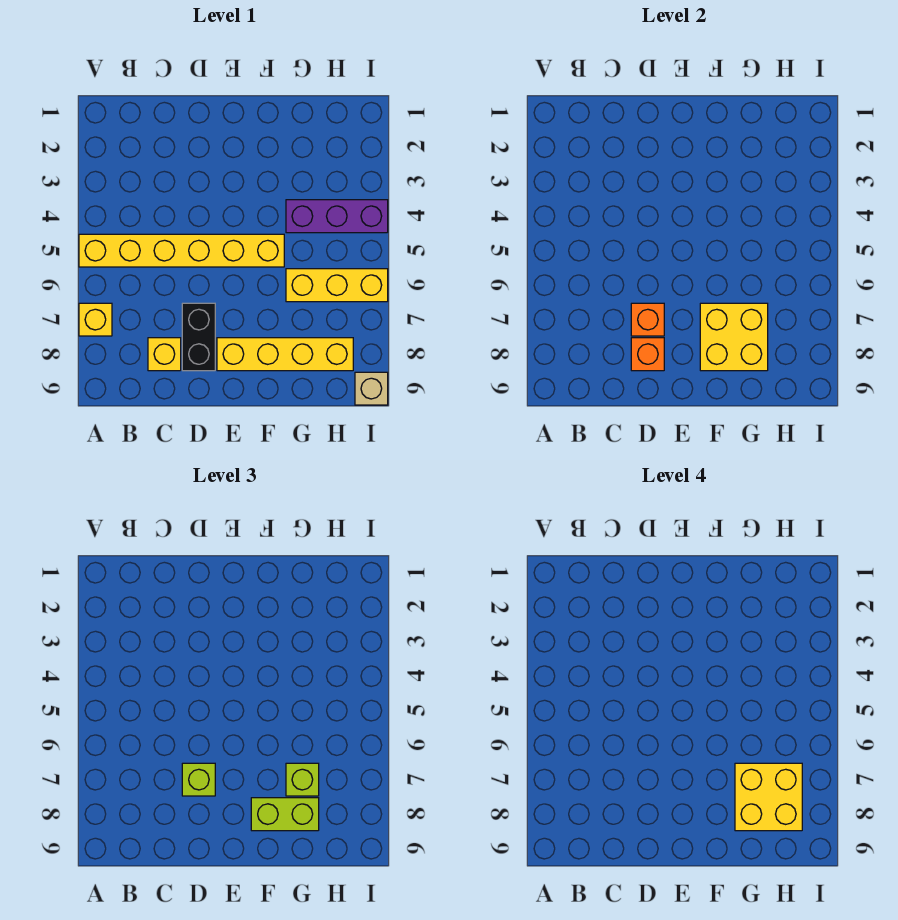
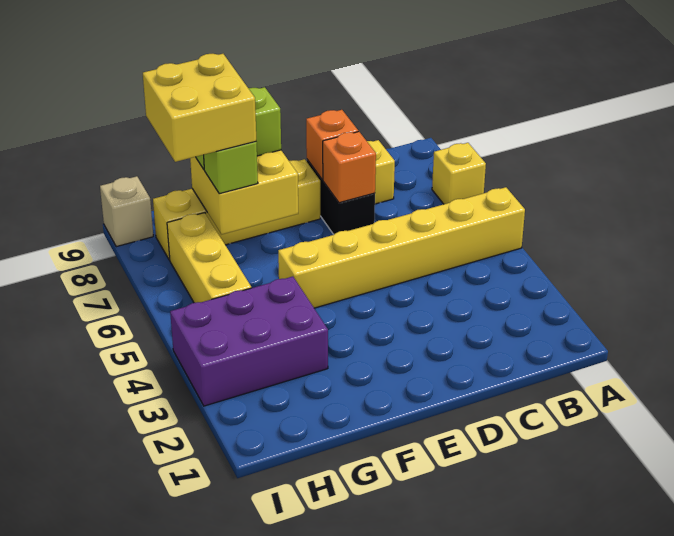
lime 1x1 brick [182,763,215,796] -> none
purple 1x3 brick [286,200,388,233] -> purple 2x3 brick [170,277,328,406]
yellow 1x3 brick [286,269,388,302] -> yellow 1x3 brick turned to [167,213,251,303]

